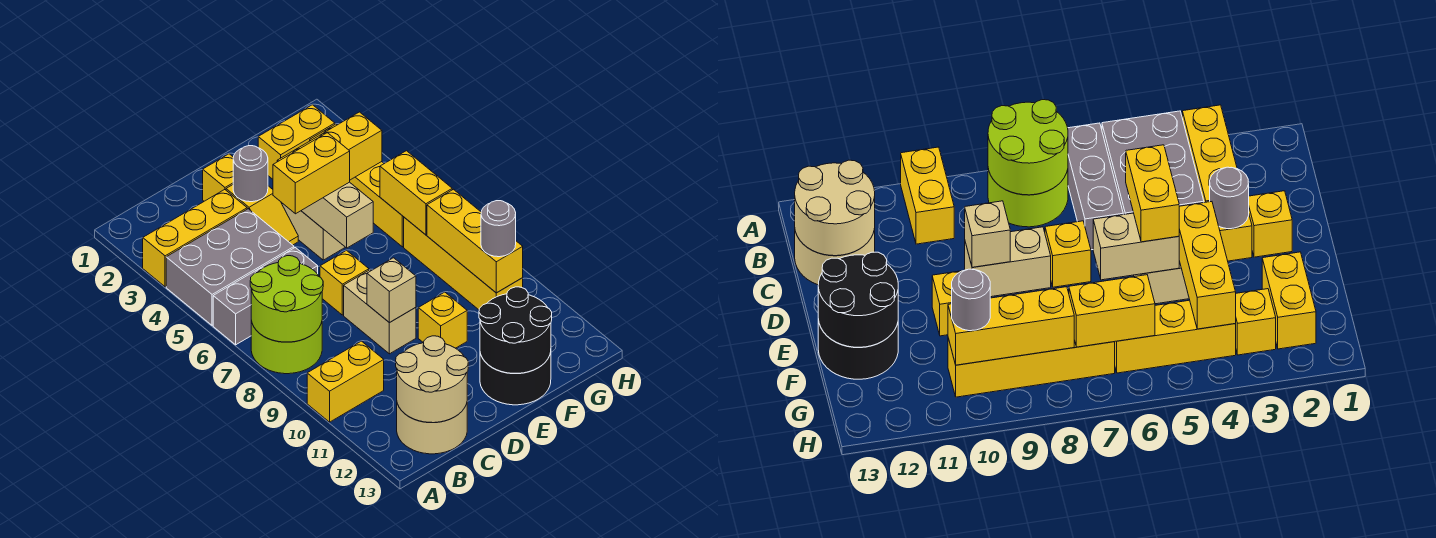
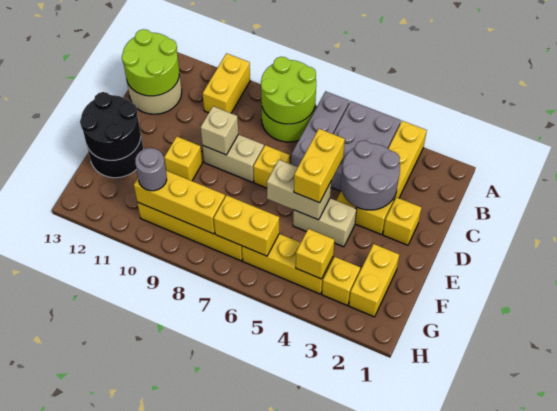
tan 2x2 round brick [396,336,468,423] -> lime 2x2 round brick [122,29,179,96]
grey 1x1 round brick [233,146,268,202] -> grey 2x2 round brick [341,141,400,210]
yellow 1x3 brick [277,112,382,180] -> yellow 1x1 brick [296,229,335,279]

